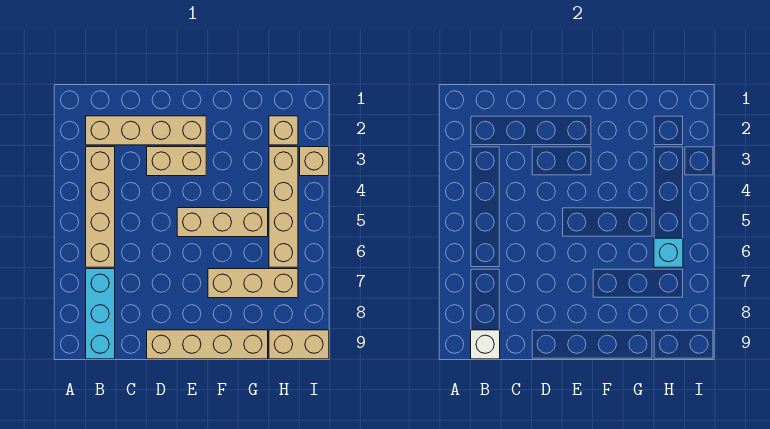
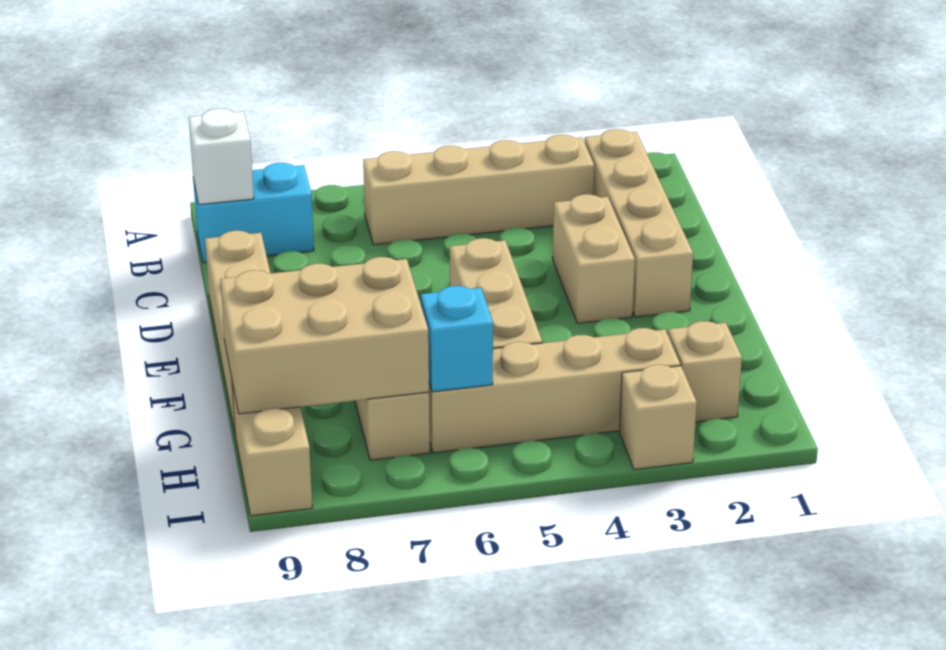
cyan 1x3 brick [86,269,115,359] -> cyan 1x2 brick [193,163,314,263]
none -> tan 2x3 brick [220,257,429,414]

